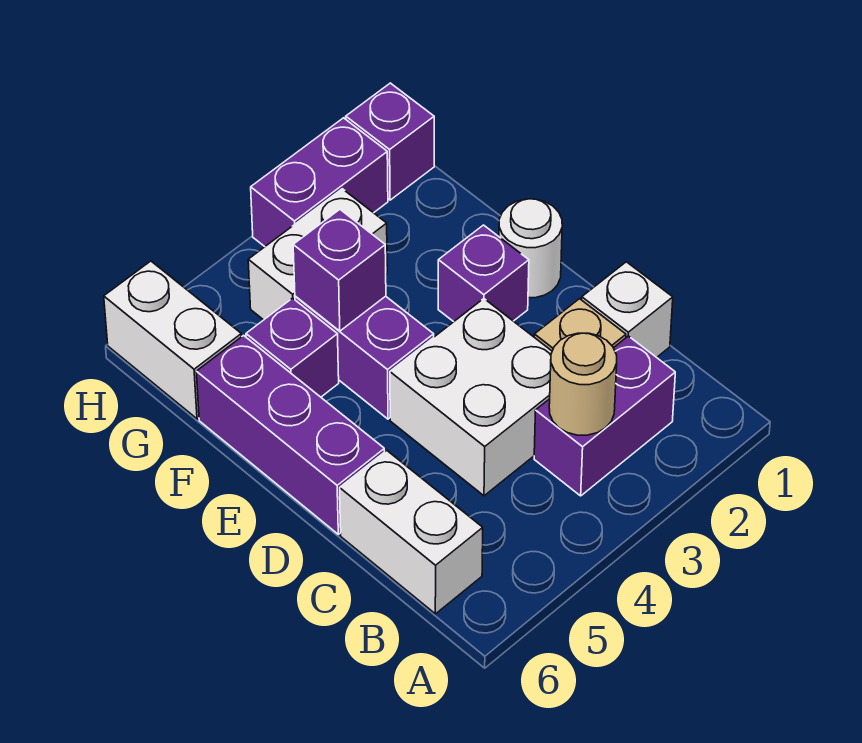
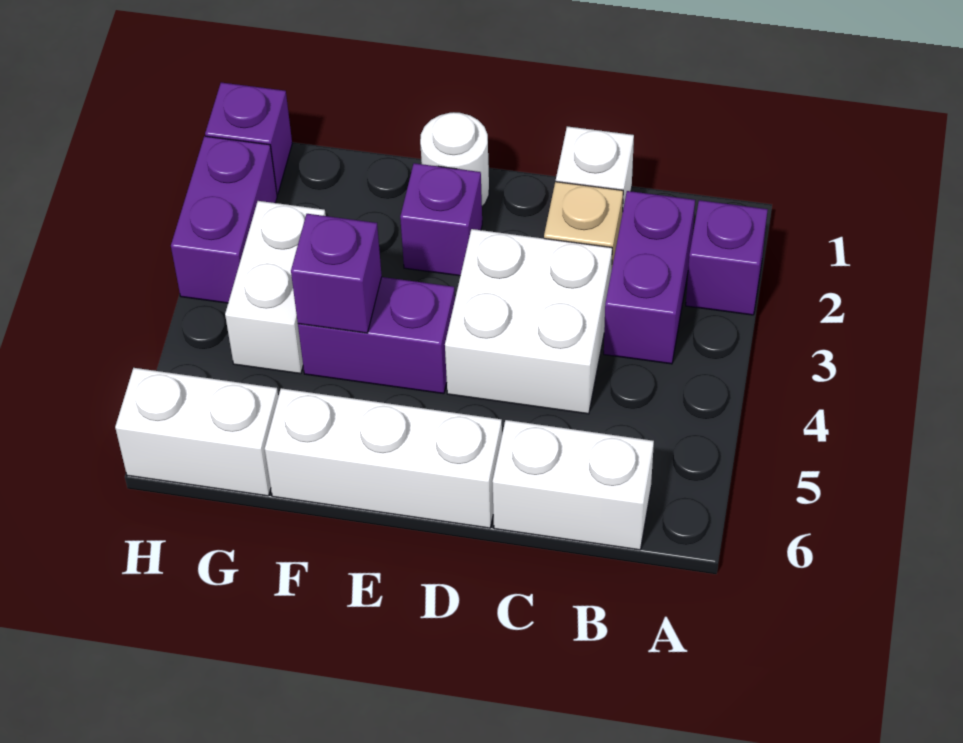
tan 1x1 round brick [549,333,617,435] -> none
purple 1x3 brick [196,336,385,534] -> white 1x3 brick [265,388,502,528]
purple 1x1 brick [246,298,339,397] -> purple 1x1 brick moved to [686,200,768,315]

